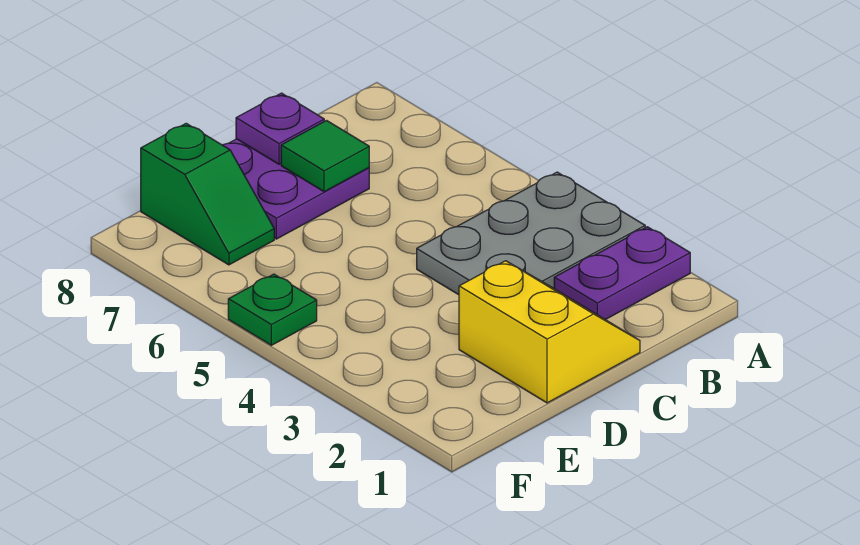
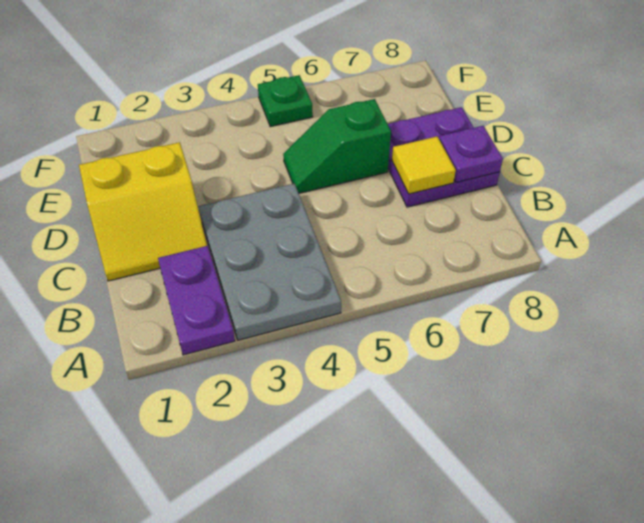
green 1x1 tile [281,121,369,192] -> yellow 1x1 tile [392,137,456,194]
green 1x2 slope [141,123,274,265] -> green 1x2 slope moved to [283,99,391,193]

